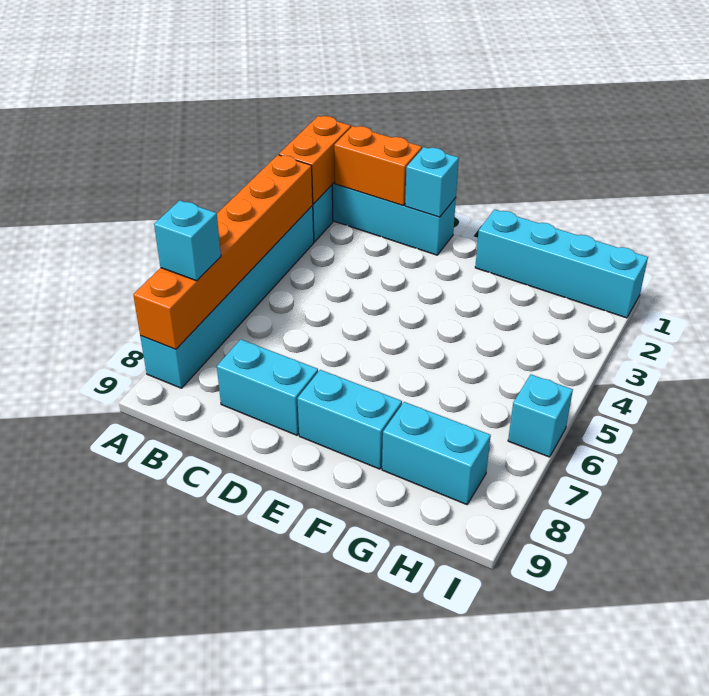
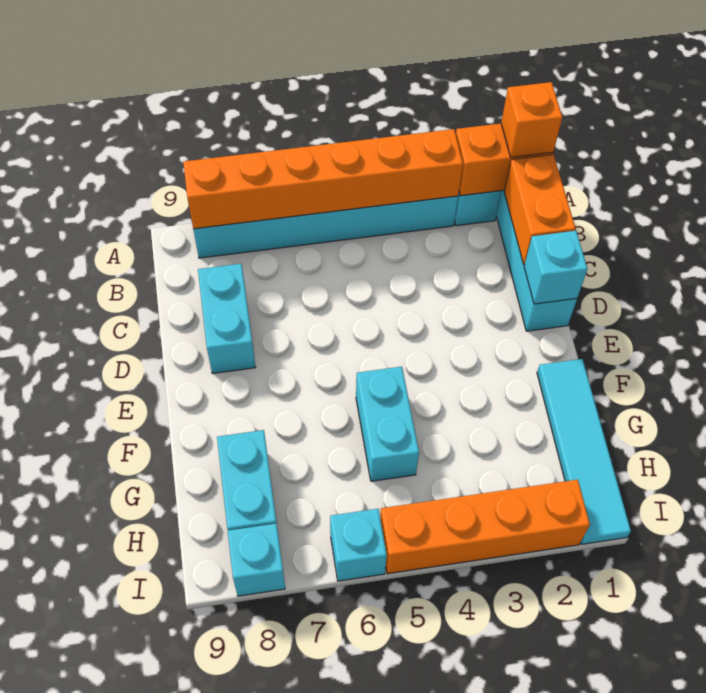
none -> orange 1x1 brick [501,82,562,158]
cyan 1x1 brick [154,201,221,281] -> cyan 1x1 brick moved to [228,523,285,596]
cyan 1x2 brick [297,370,402,469] -> cyan 1x2 brick moved to [356,367,419,481]
cyan 1x4 brick [475,210,648,318] -> cyan 1x4 tile [537,359,631,544]
none -> orange 1x4 brick [380,480,590,574]

